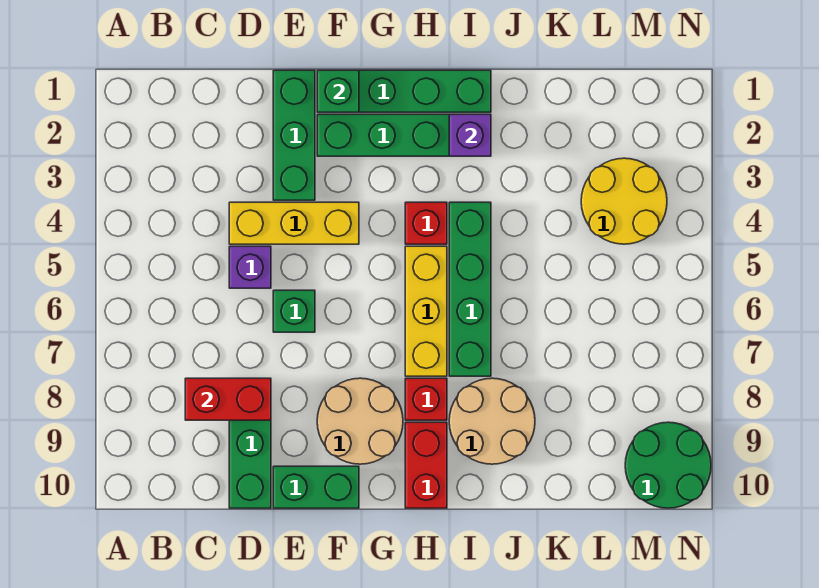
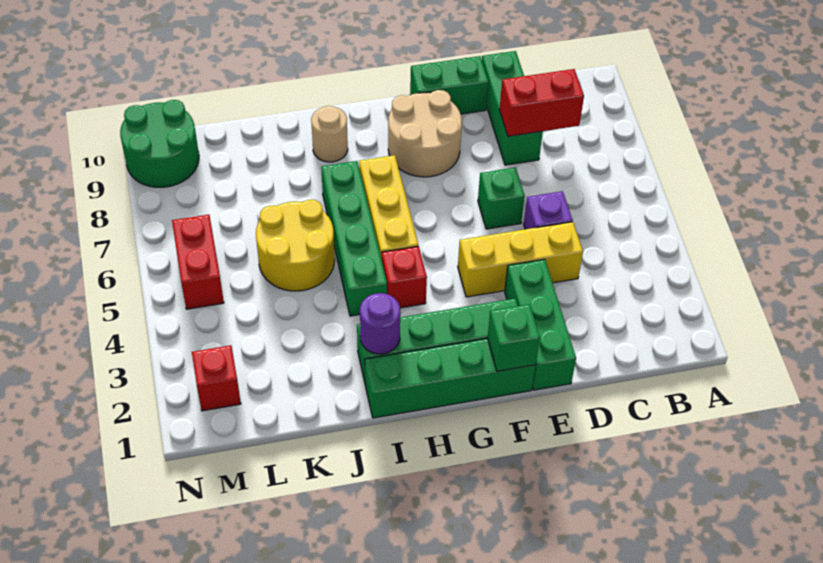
red 1x1 brick [405,378,447,420] -> red 1x1 brick moved to [192,345,241,411]
red 1x2 brick [405,422,447,508] -> red 1x2 brick moved to [172,215,224,309]
purple 1x1 brick [449,114,491,156] -> purple 1x1 round brick [360,293,400,354]
tan 2x2 round brick [449,378,535,464] -> tan 1x1 round brick [311,106,348,162]
yellow 2x2 round brick [581,158,667,244] -> yellow 2x2 round brick moved to [256,200,335,291]

